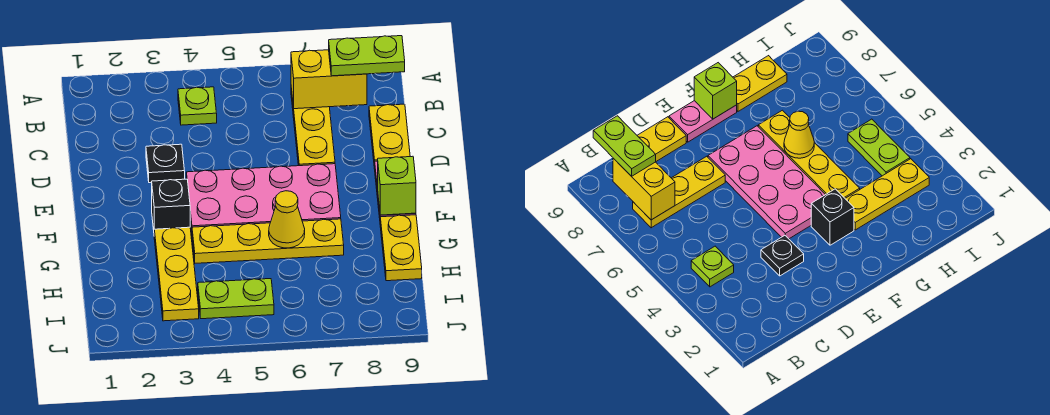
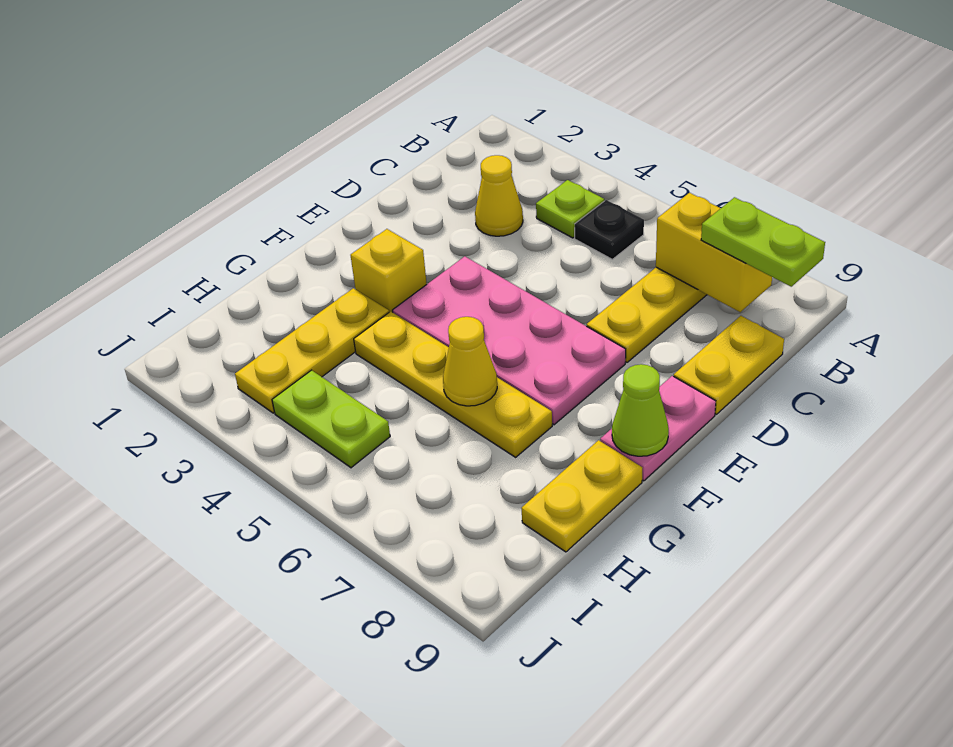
none -> yellow 1x1 cone [475,155,523,236]
black 1x1 plate [146,144,185,183] -> black 1x1 plate moved to [575,200,644,259]
black 1x1 brick [152,179,190,230] -> yellow 1x1 brick [351,229,427,312]
lime 1x1 brick [378,156,416,215] -> lime 1x1 cone [612,364,669,456]

